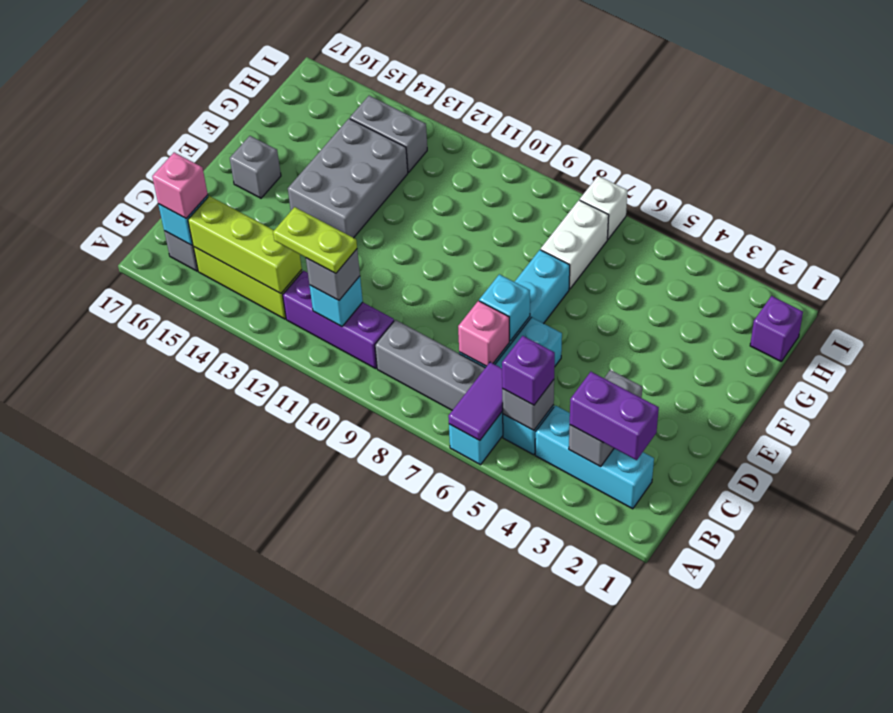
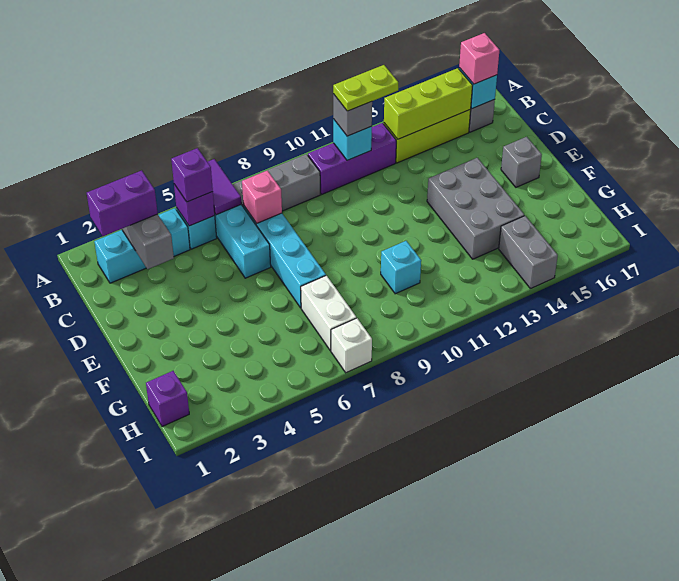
grey 1x1 brick [502,380,554,430] -> purple 1x1 brick [174,184,215,226]
cyan 1x1 brick [479,274,530,341] -> cyan 1x1 brick moved to [381,241,421,294]
grey 1x2 brick [350,96,427,172] -> grey 1x2 brick turned to [499,216,558,289]

